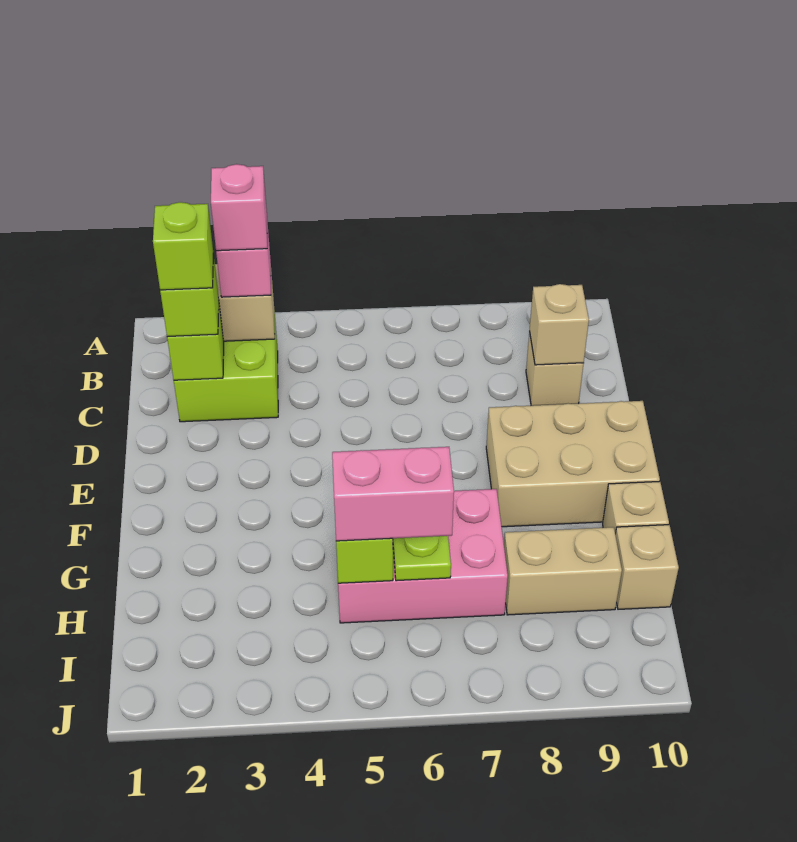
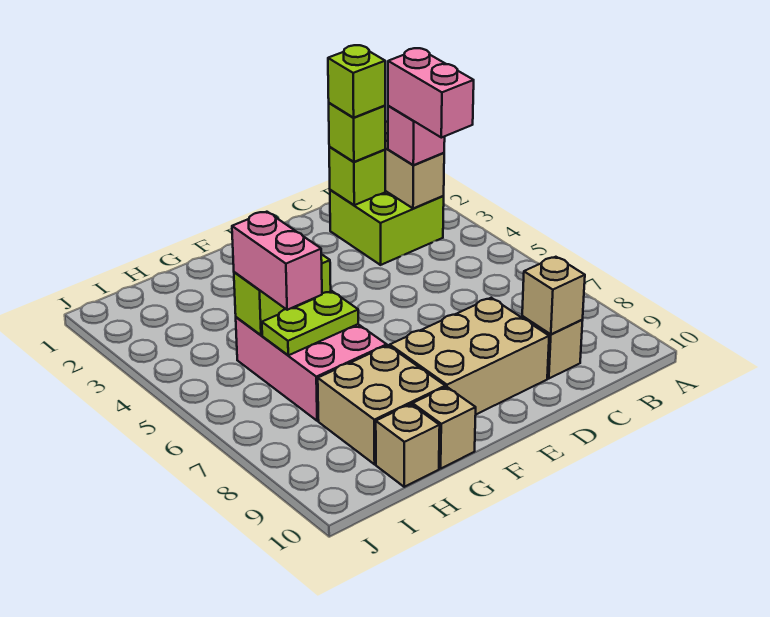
pink 1x1 brick [211,164,267,251] -> pink 1x2 brick [388,48,474,138]
tan 2x3 brick [486,401,660,527] -> tan 2x3 brick turned to [390,298,549,414]
tan 1x2 brick [504,527,622,615] -> tan 2x2 brick [318,346,445,464]

